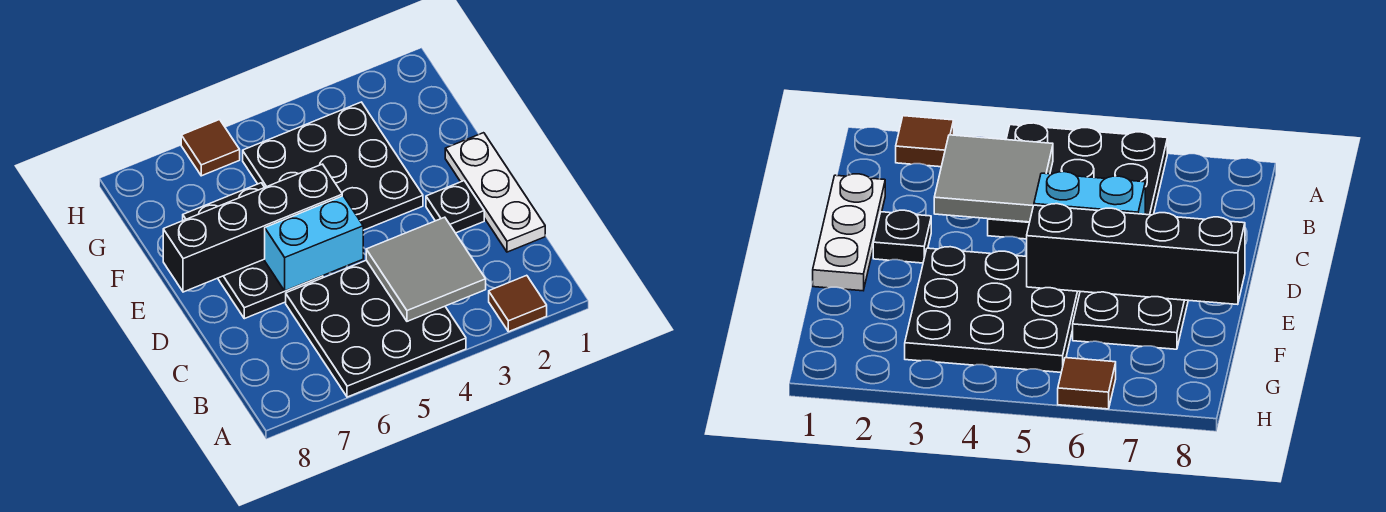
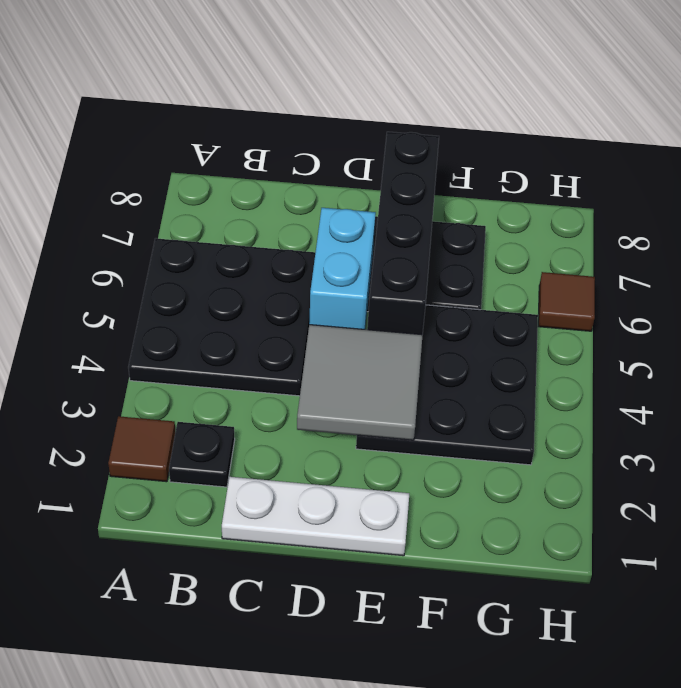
grey 2x2 tile [366,217,486,321] -> grey 2x2 tile moved to [297,325,423,440]
black 1x1 plate [426,181,484,233] -> black 1x1 plate moved to [169,422,235,487]

